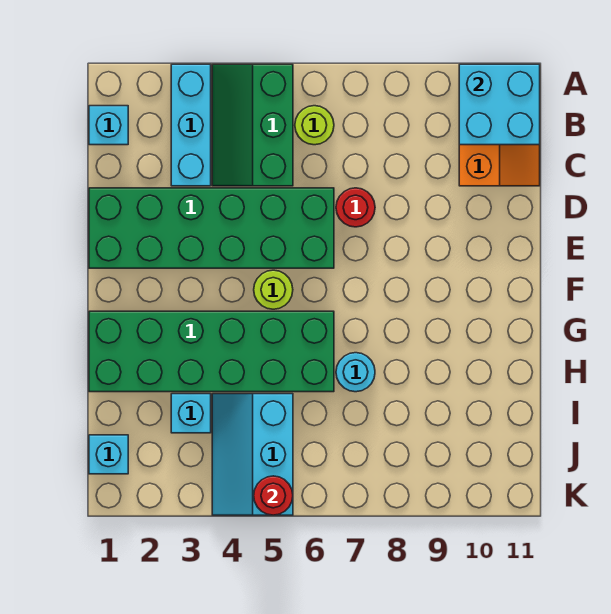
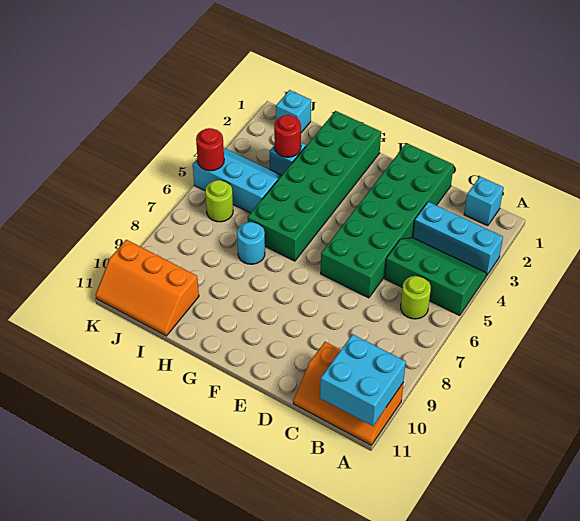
red 1x1 round brick [336,188,375,227] -> red 1x1 round brick moved to [274,115,301,157]
lime 1x1 round brick [254,270,293,309] -> lime 1x1 round brick moved to [205,180,233,222]
none -> orange 2x3 slope [96,240,199,336]

